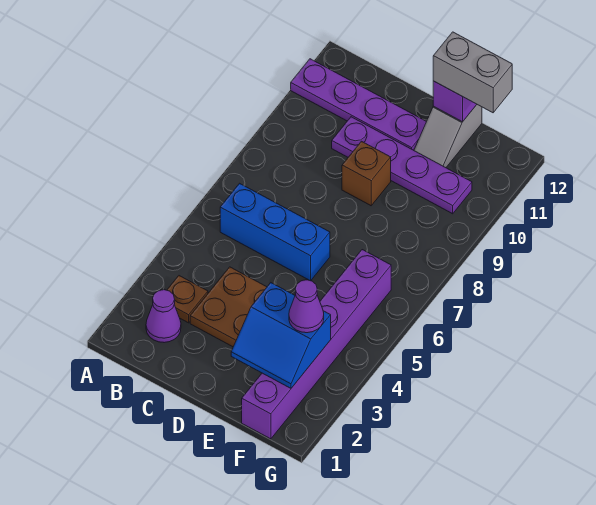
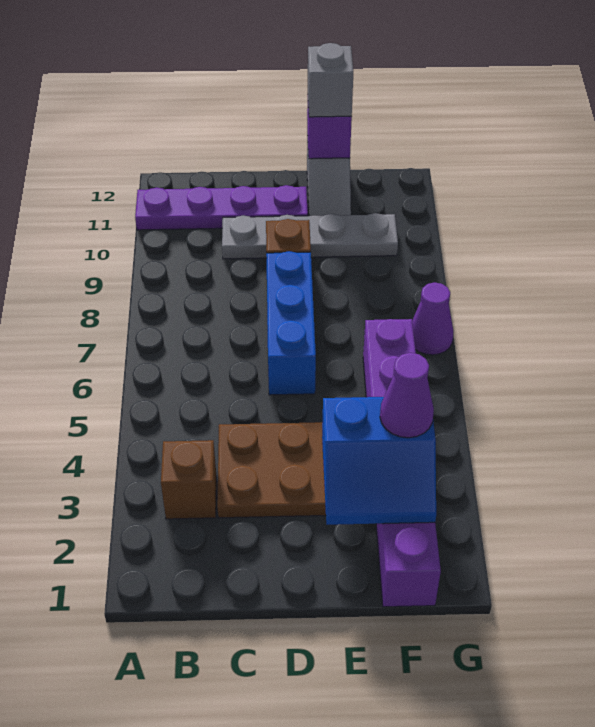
purple 1x1 cone [146,290,181,343] -> purple 1x1 cone moved to [412,282,454,355]
brown 1x1 plate [167,276,208,323] -> brown 1x1 brick [161,440,217,519]
blue 1x3 brick [220,183,330,281] -> blue 1x3 brick turned to [266,251,316,395]
purple 1x4 plate [332,117,472,214] -> grey 1x4 plate [222,213,398,259]
grey 1x2 brick [433,32,512,113] -> grey 1x1 brick [308,43,353,117]

